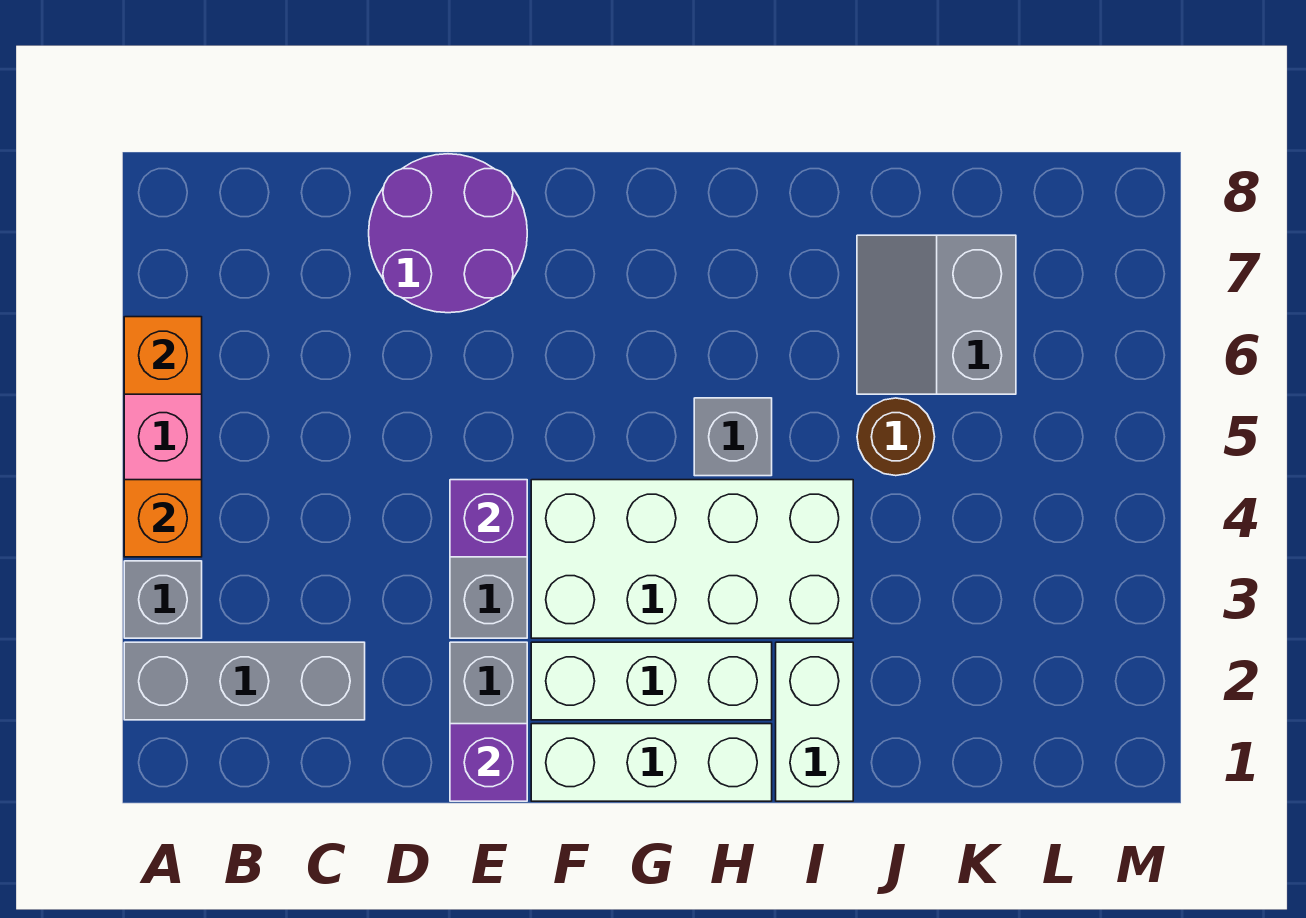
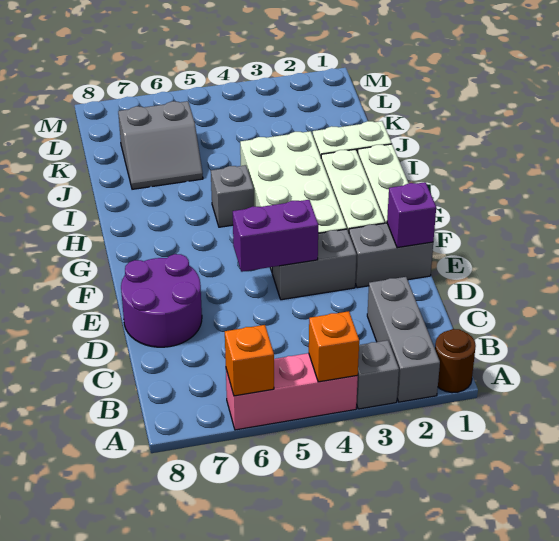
purple 1x1 brick [450,480,527,557] -> purple 1x2 brick [233,200,318,272]
brown 1x1 round brick [857,398,935,476] -> brown 1x1 round brick moved to [435,329,476,393]

